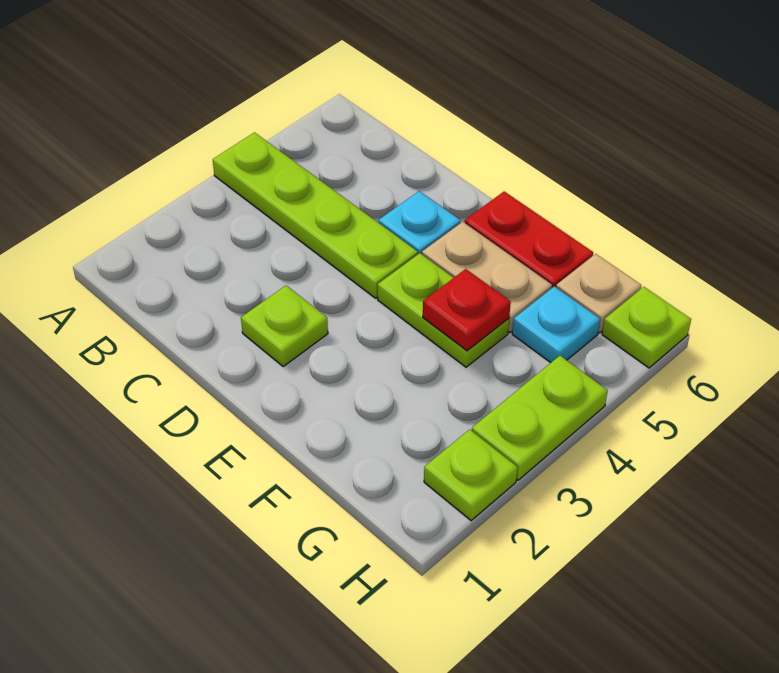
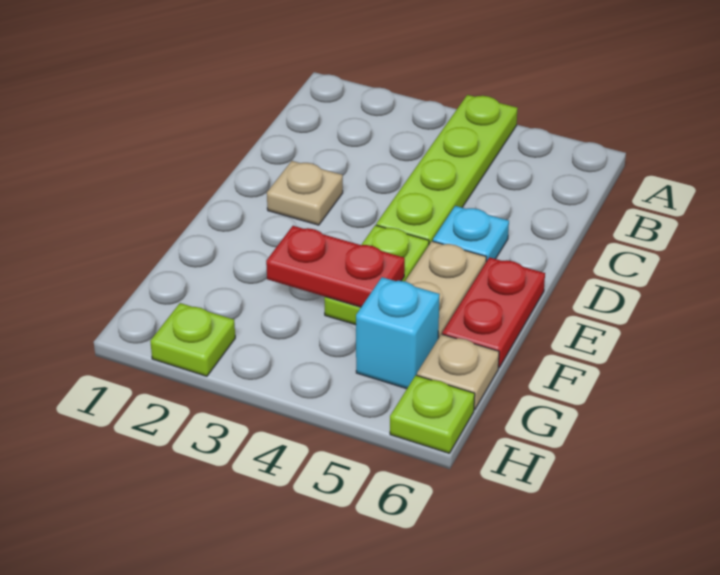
lime 1x1 plate [241,286,328,366] -> tan 1x1 plate [267,161,343,225]
red 1x1 plate [423,269,511,351] -> red 1x2 plate [266,226,405,307]
cyan 1x1 plate [512,286,600,363] -> cyan 1x1 brick [356,277,440,389]
lime 1x2 plate [472,356,608,480] -> none

